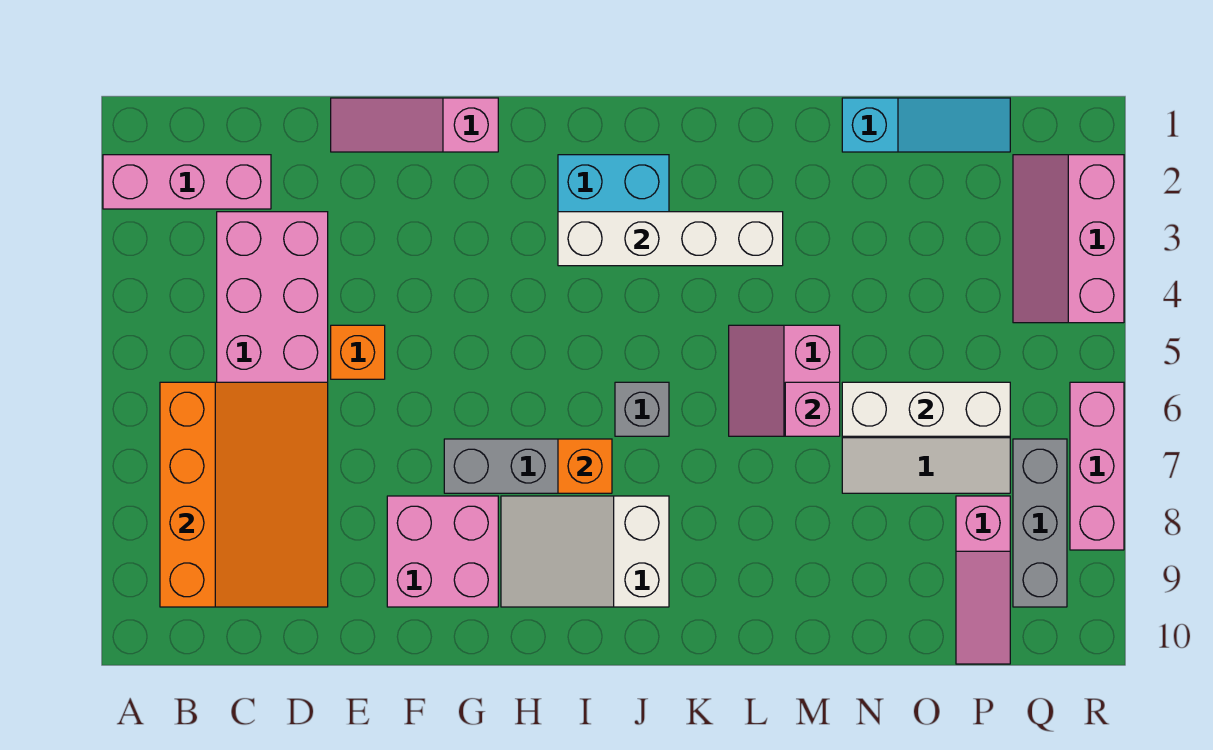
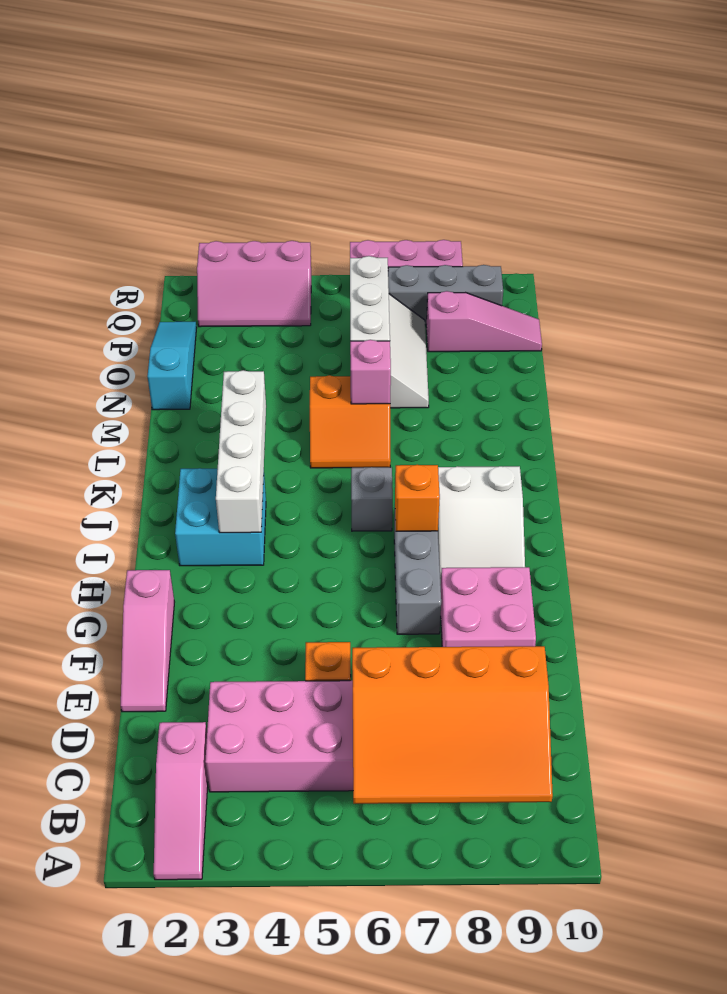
pink 1x3 brick [103,155,271,209] -> pink 1x3 slope [154,722,208,880]
orange 3x4 slope [160,382,328,607] -> orange 3x4 slope turned to [352,646,553,804]
pink 2x2 slope [729,325,840,436] -> orange 2x2 slope [310,375,391,468]

